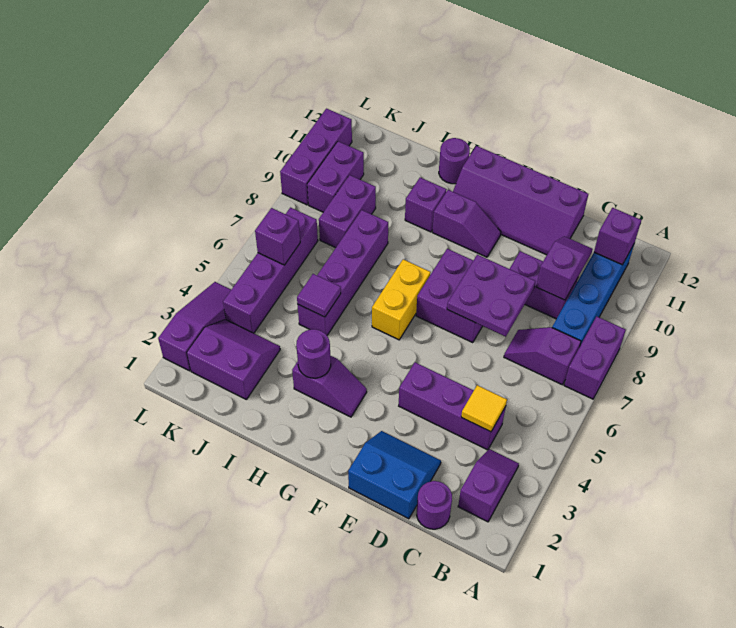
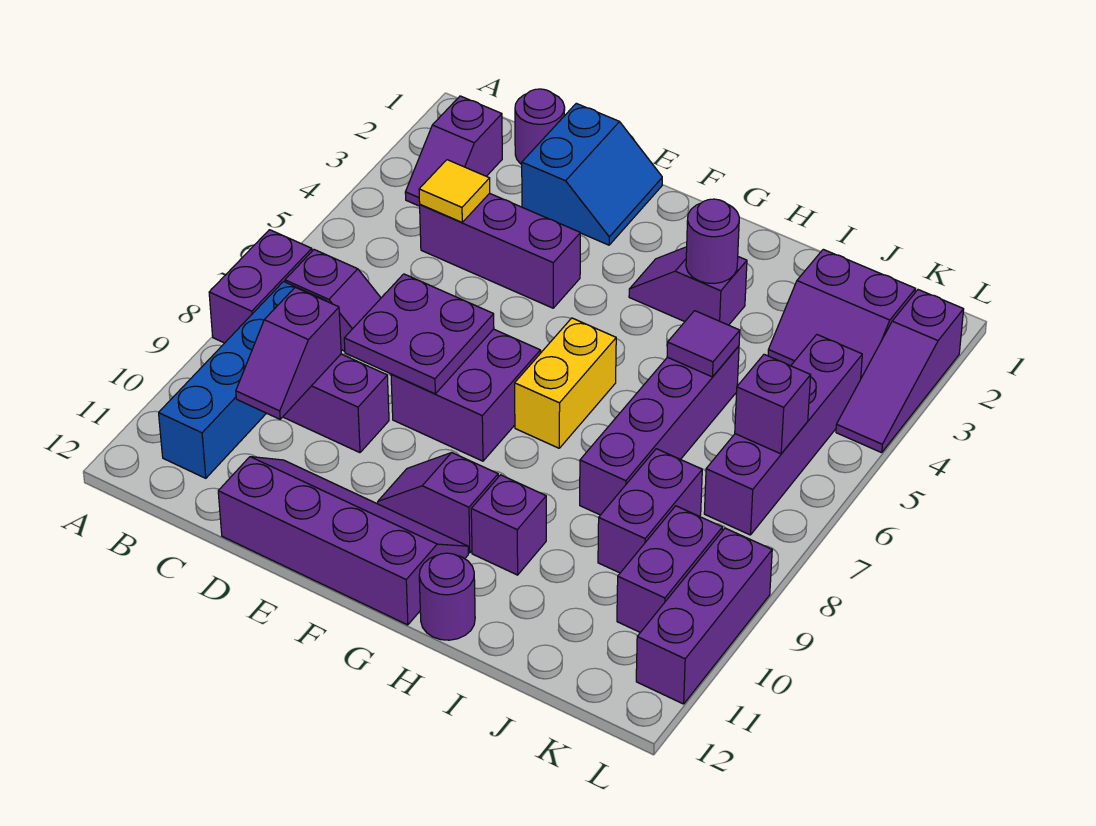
purple 1x1 brick [594,208,641,265] -> none
blue 2x2 slope [348,431,441,519] -> blue 2x2 slope turned to [522,103,662,245]

